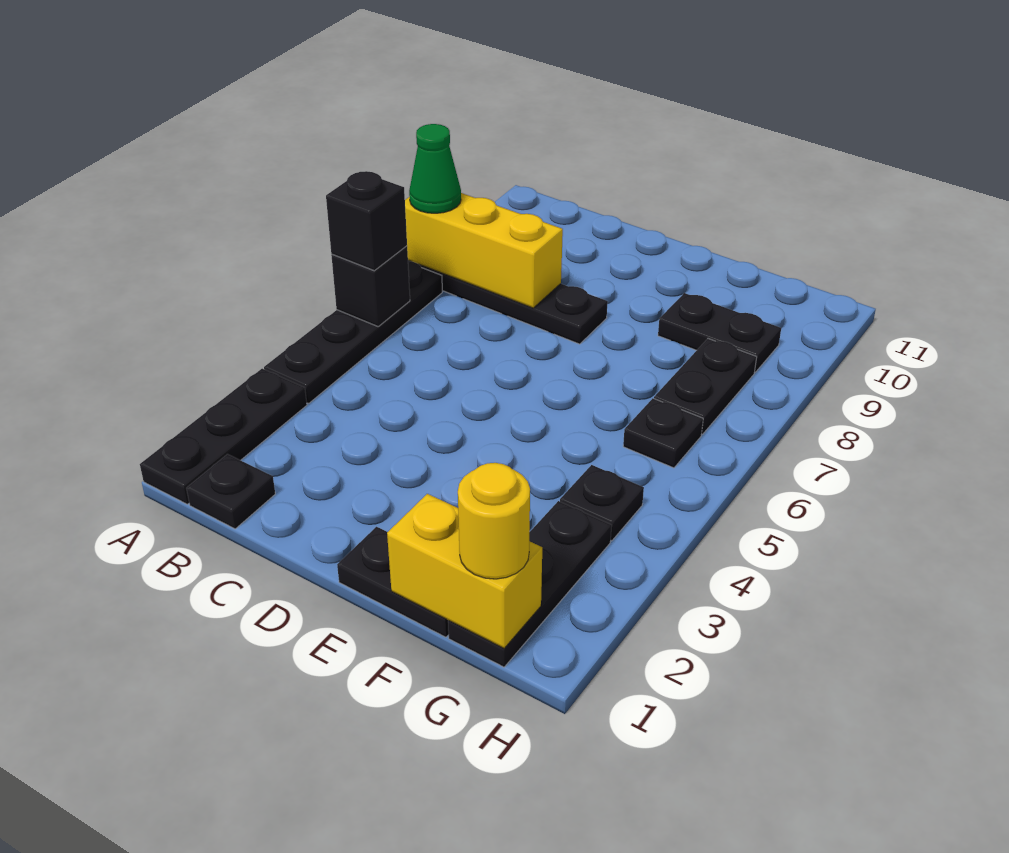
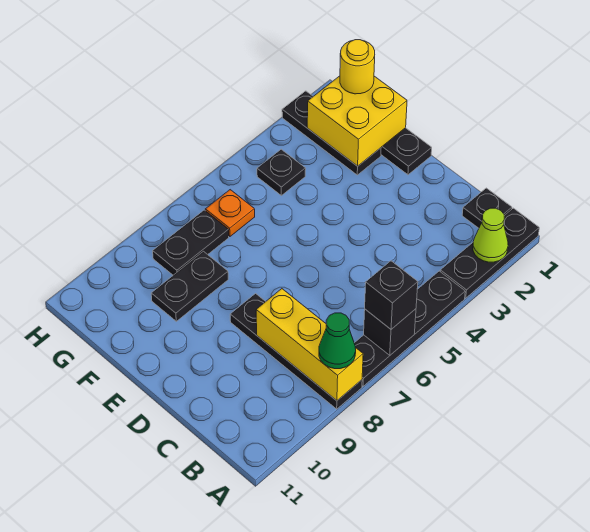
none -> lime 1x1 cone [473,208,508,262]
yellow 1x2 brick [387,494,542,648] -> yellow 2x2 brick [307,76,407,166]
black 1x2 plate [658,293,781,372] -> black 1x2 plate turned to [151,251,228,321]
black 1x3 plate [448,501,612,667] -> black 1x3 plate turned to [282,91,381,175]
black 1x1 plate [623,398,703,468] -> orange 1x1 plate [205,190,255,236]

